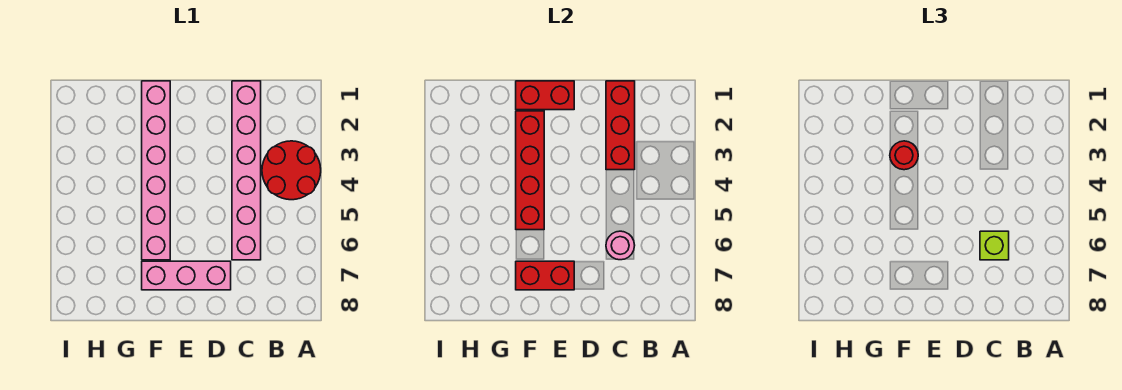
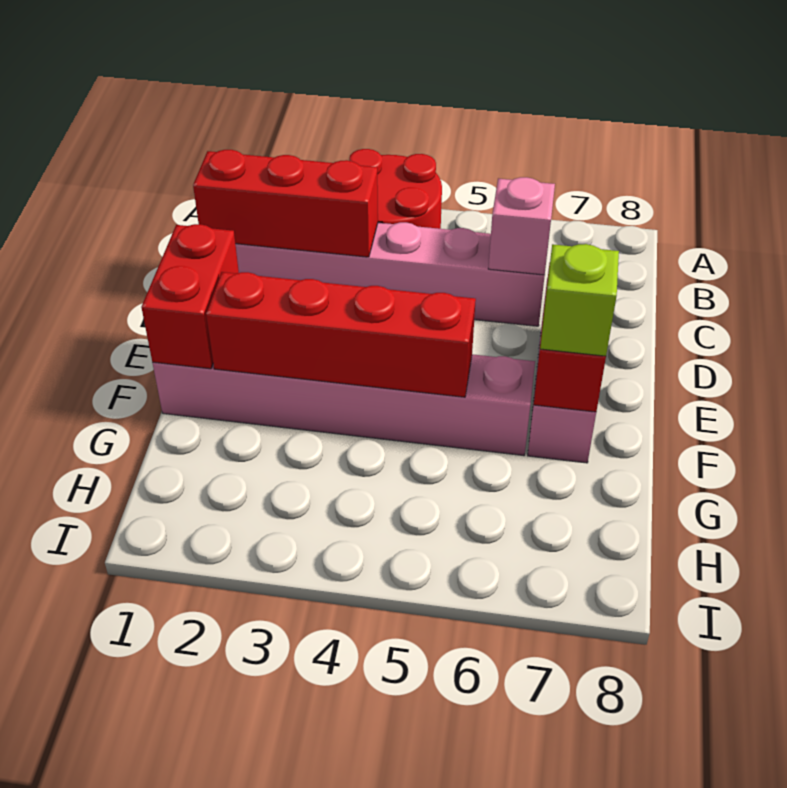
pink 1x1 round brick [606,231,635,260] -> pink 1x1 brick [488,177,555,275]
lime 1x1 brick [980,231,1009,260] -> lime 1x1 brick moved to [540,244,619,356]
red 1x1 round brick [890,141,918,170] -> none

